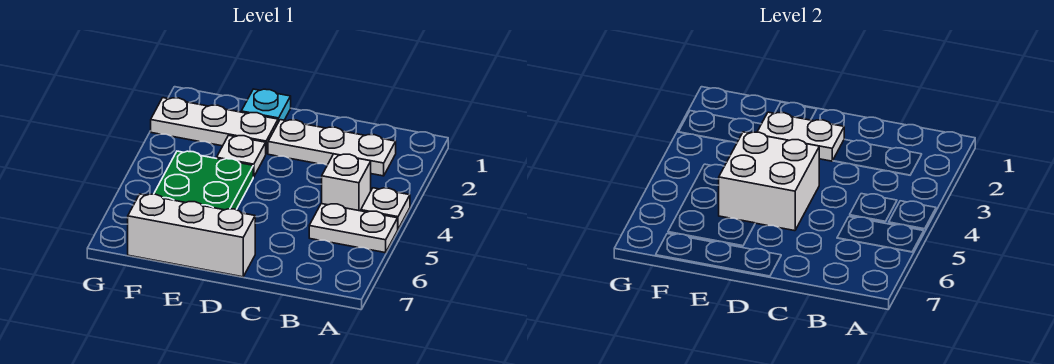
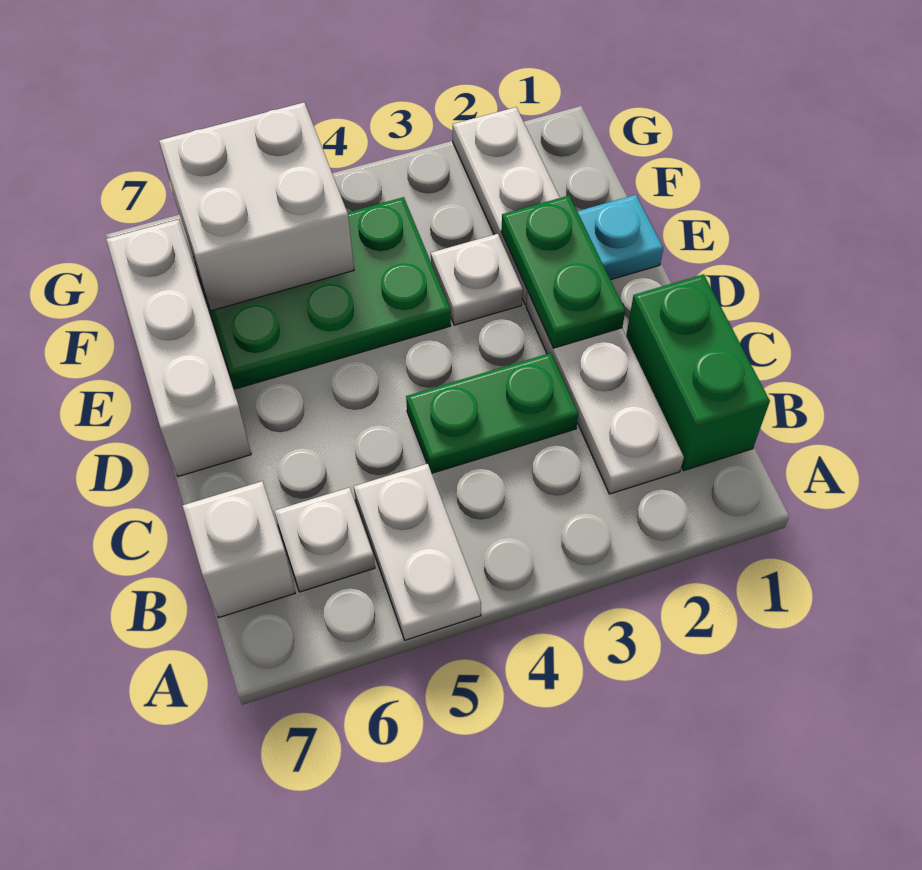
white 1x1 plate [361,188,410,229] -> white 1x1 plate moved to [274,487,375,592]
none -> green 1x2 brick [626,274,770,470]
white 1x1 brick [322,154,371,211] -> white 1x1 brick moved to [183,481,295,618]
none -> green 1x2 plate [406,353,578,473]
white 1x2 plate [757,112,844,161] -> green 1x2 plate [501,196,625,348]
white 2x2 brick [719,132,819,231] -> white 2x2 brick moved to [159,103,354,311]

